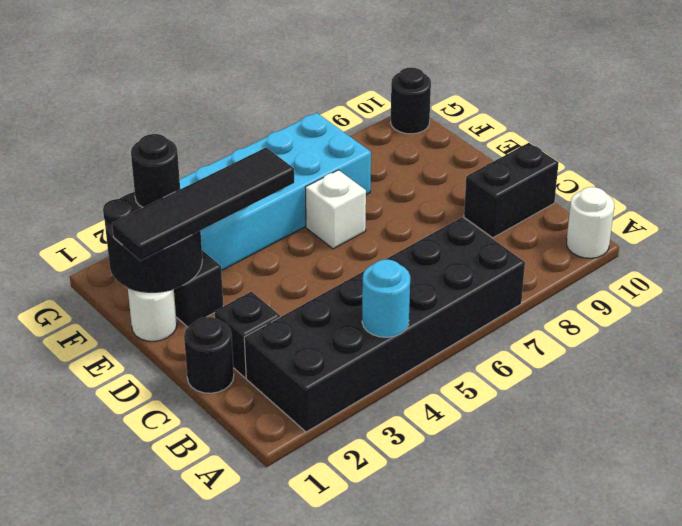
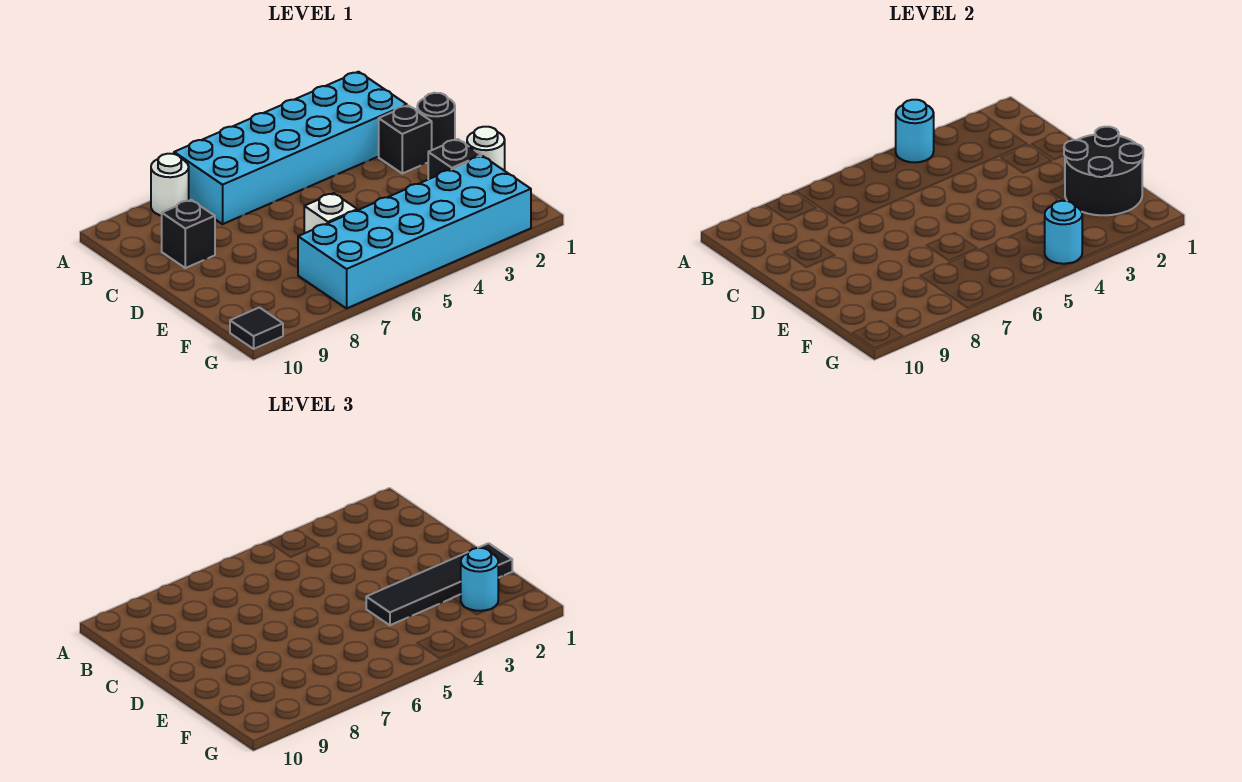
black 2x6 brick [244,217,525,432] -> cyan 2x6 brick [174,72,407,224]
white 1x1 round brick [567,187,614,258] -> white 1x1 round brick moved to [151,154,189,216]
black 1x2 brick [464,143,559,238] -> black 1x1 brick [162,200,215,268]
black 1x1 round brick [131,134,180,207] -> cyan 1x1 round brick [461,548,498,611]
none -> cyan 1x1 round brick [1045,201,1082,264]
black 1x1 round brick [391,67,431,134] -> black 1x1 tile [230,307,283,349]

